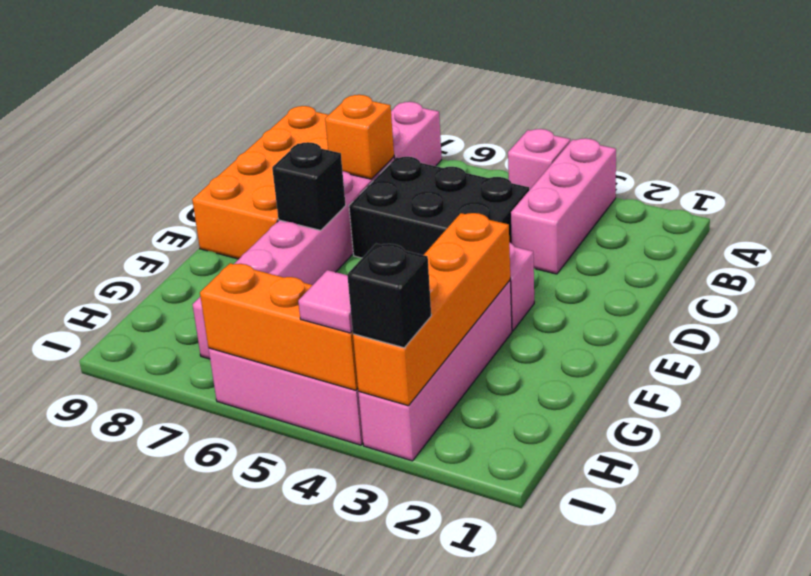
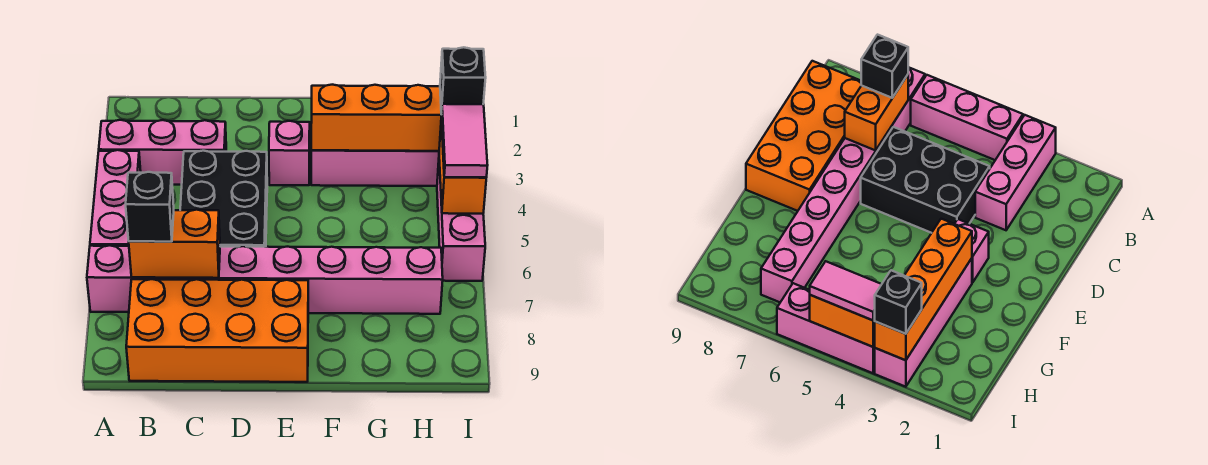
pink 1x1 brick [508,129,570,190] -> pink 1x3 brick [90,150,141,246]
orange 1x1 brick [325,95,394,179] -> orange 1x2 brick [129,210,220,278]
black 1x1 brick [272,142,346,230] -> black 1x1 brick moved to [126,172,174,242]
orange 1x3 brick [200,263,358,390] -> orange 1x2 brick [439,119,486,214]
pink 1x1 tile [298,270,353,333] -> pink 1x2 tile [441,104,488,178]

